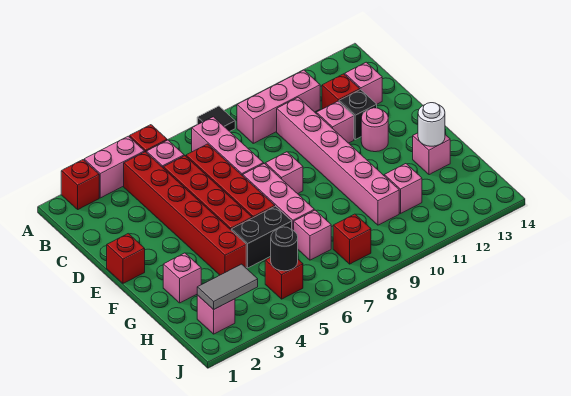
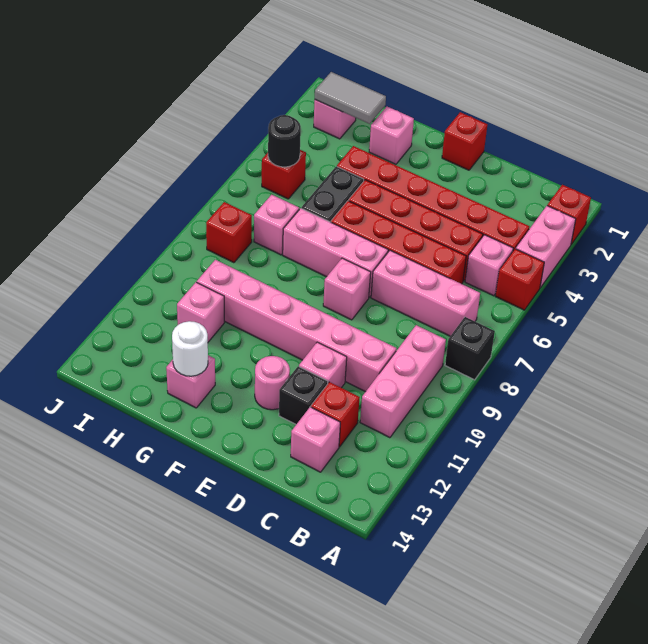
black 1x1 tile [197,106,235,131] -> black 1x1 brick [445,317,495,380]
grey 1x2 tile [197,264,258,310] -> grey 1x2 tile turned to [315,72,386,124]

